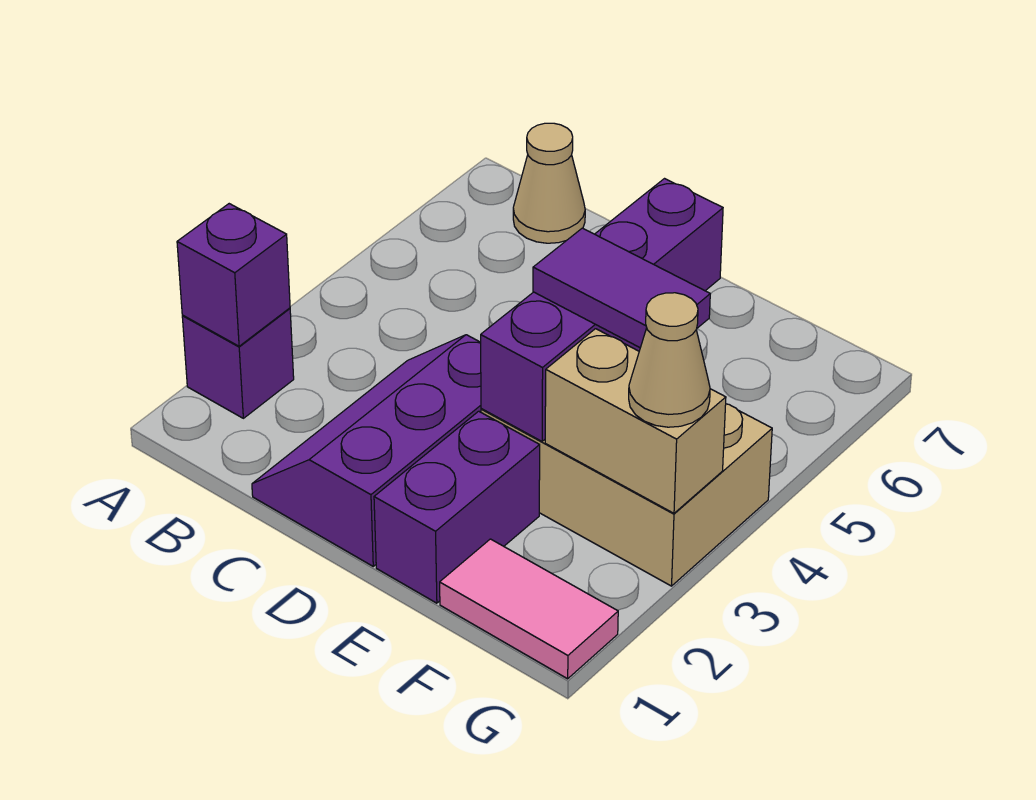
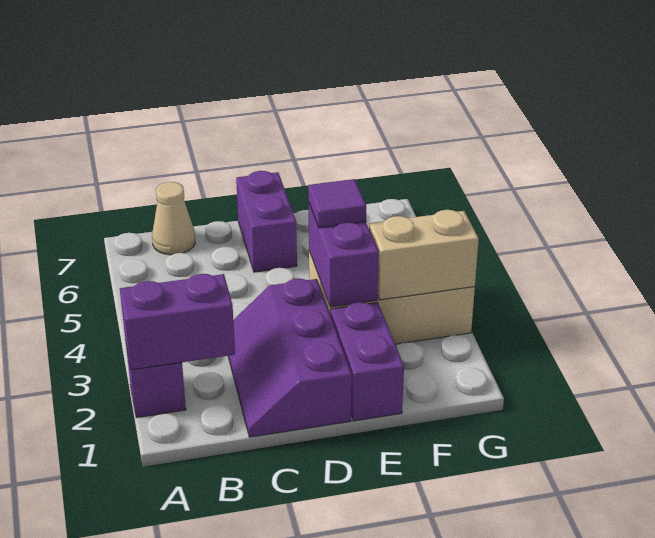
purple 1x1 brick [177,204,290,346] -> purple 1x2 brick [120,274,235,370]
purple 1x2 tile [533,228,710,348] -> purple 1x1 tile [308,179,366,228]
pink 1x2 tile [440,539,618,679] -> none
tan 1x1 cone [629,293,710,427] -> none

